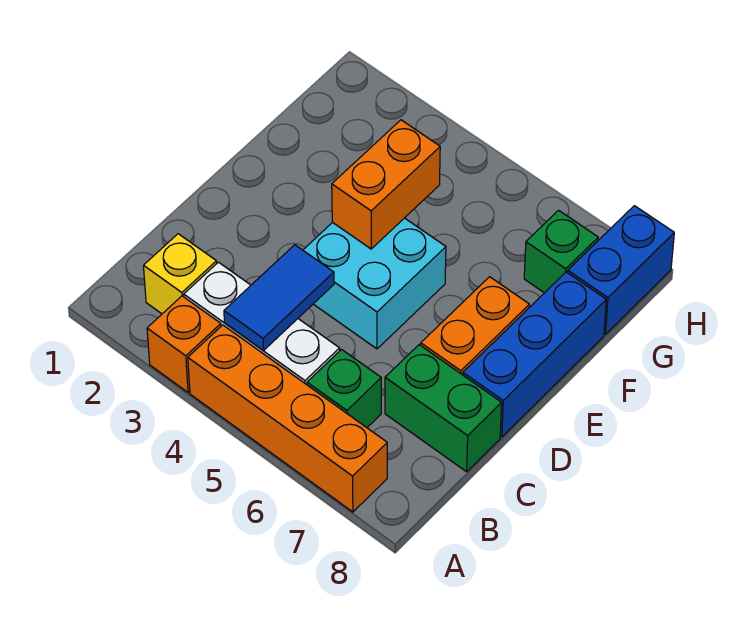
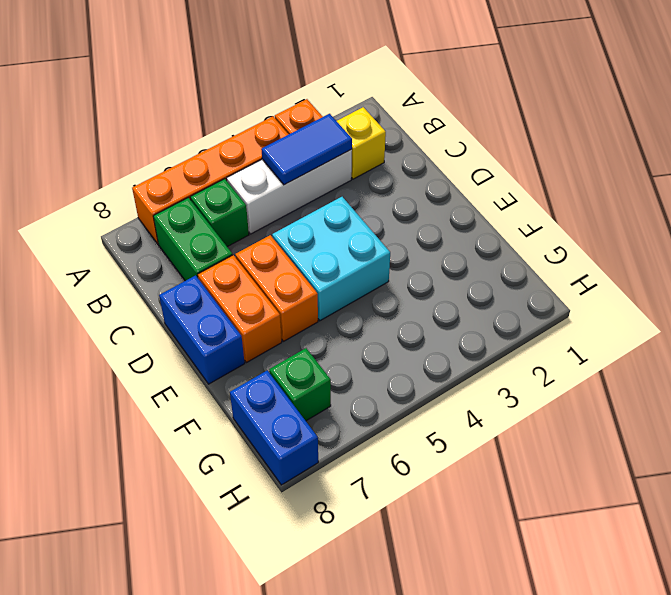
blue 1x2 tile [224,245,334,351] -> blue 1x2 tile turned to [261,114,352,185]
green 1x2 brick [385,345,502,472] -> green 1x2 brick turned to [153,198,232,281]
blue 1x3 brick [463,272,606,437] -> blue 1x2 brick [159,275,245,384]
orange 1x2 brick [332,120,440,249] -> orange 1x2 brick moved to [235,235,318,341]

